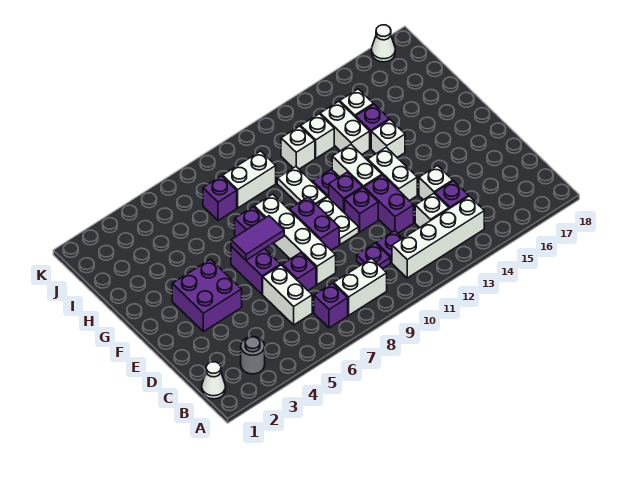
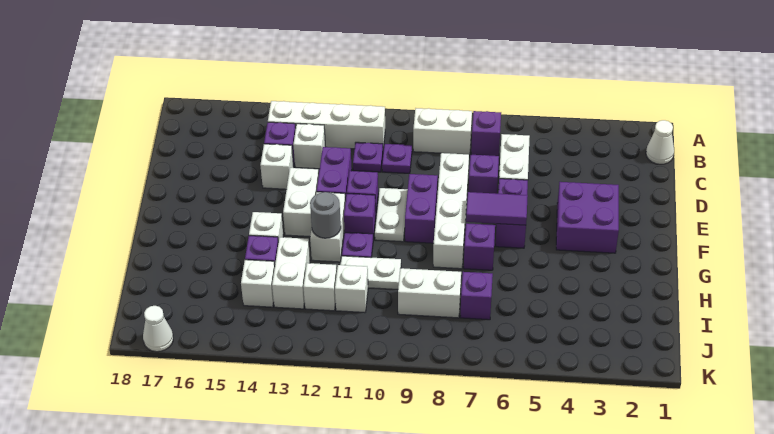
grey 1x1 round brick [241,337,265,374] -> grey 1x1 round brick moved to [310,192,341,238]
white 1x2 plate [277,167,327,204] -> white 1x2 plate turned to [340,256,401,289]

